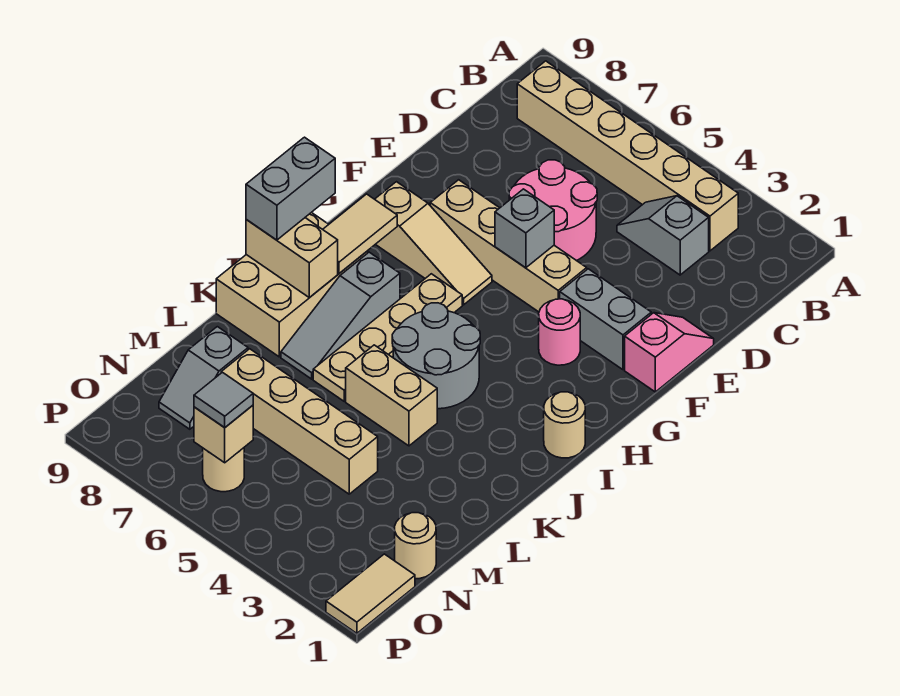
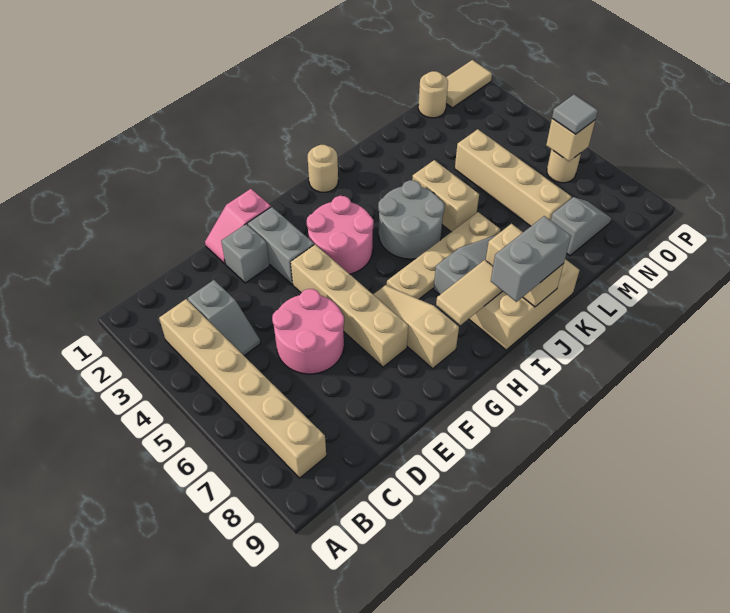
grey 1x1 brick [495,189,554,268] -> grey 1x1 brick moved to [221,224,269,283]
pink 1x1 round brick [539,299,580,365] -> pink 2x2 round brick [307,196,374,274]

